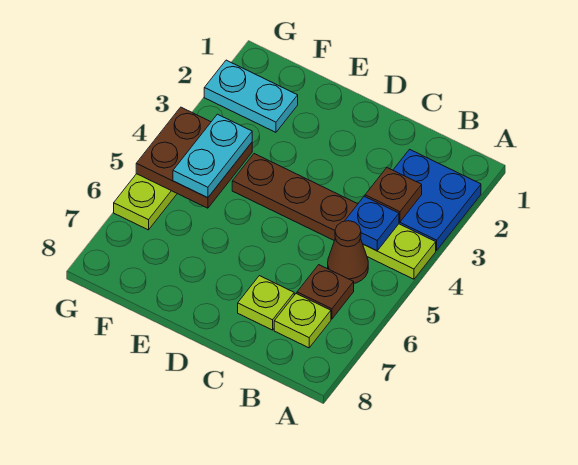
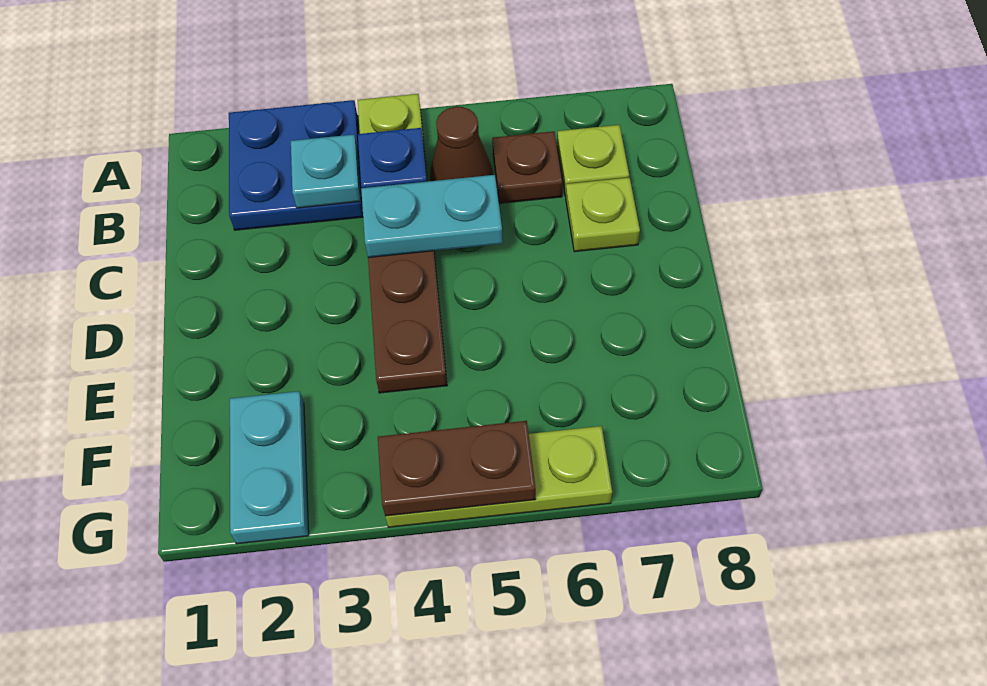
brown 1x1 plate [365,168,422,222] -> cyan 1x1 plate [291,135,361,208]
brown 2x2 plate [136,107,252,208] -> brown 1x2 plate [378,421,536,516]
cyan 1x2 plate [173,114,252,198] -> cyan 1x2 plate moved to [361,175,503,258]

